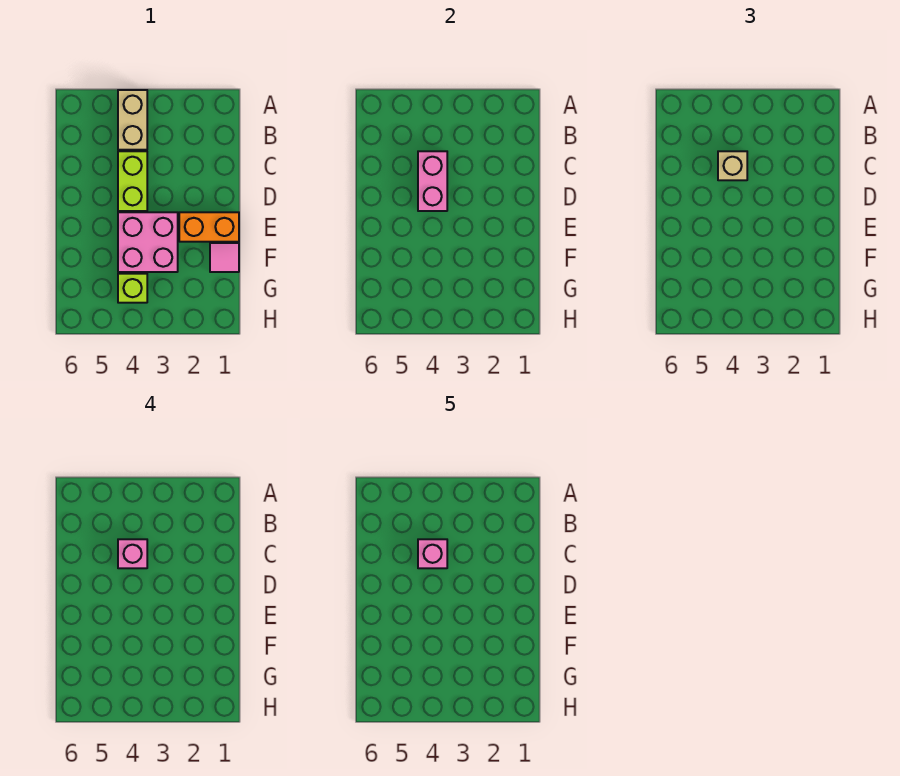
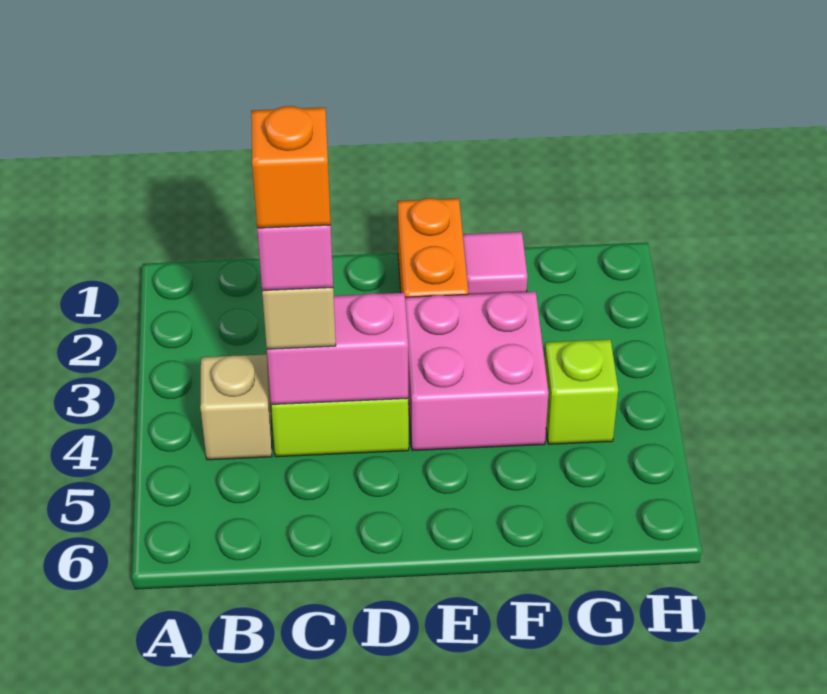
tan 1x2 brick [118,90,147,150] -> tan 1x1 brick [200,354,272,460]
pink 1x1 brick [418,539,447,568] -> orange 1x1 brick [251,106,331,228]

